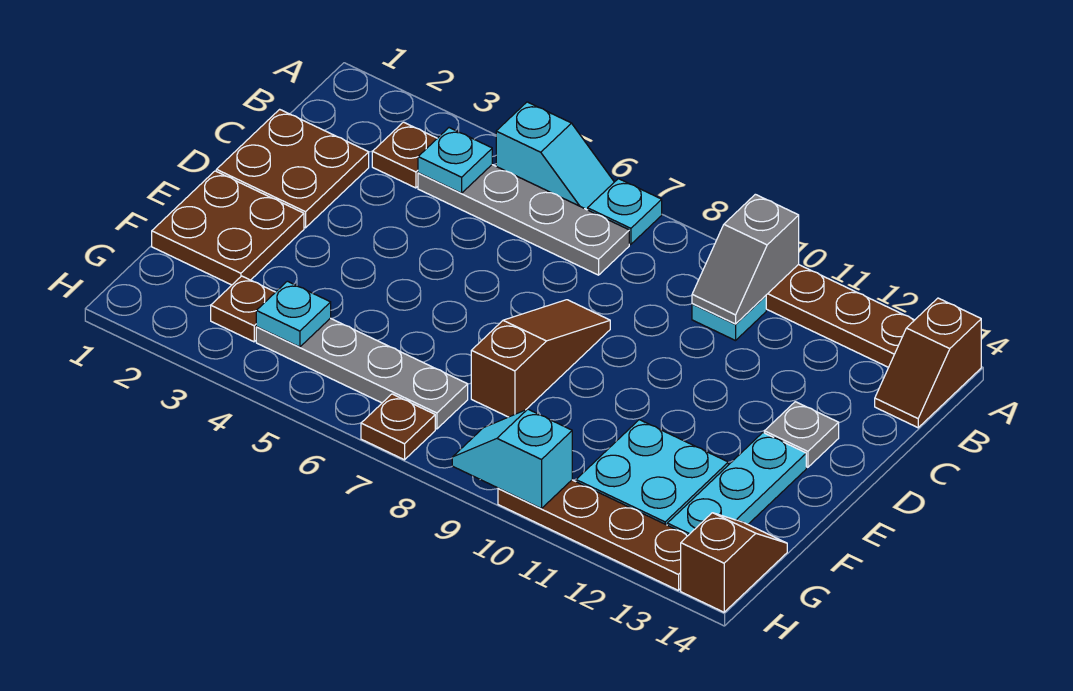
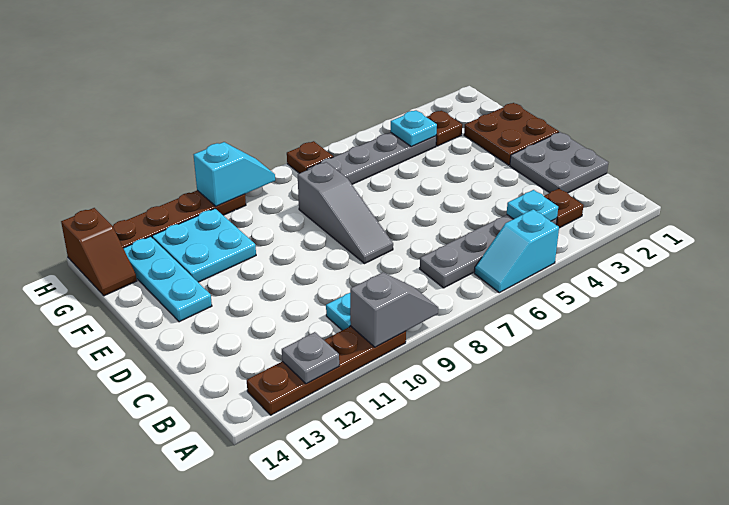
cyan 1x1 plate [588,179,662,244] -> none
grey 1x2 slope [692,194,799,324] -> grey 1x2 slope turned to [350,272,438,347]
brown 1x2 slope [875,298,981,428] -> none
brown 2x2 plate [216,109,369,228] -> grey 2x2 plate [510,132,608,193]
brown 1x3 slope [471,300,610,417] -> grey 1x3 slope [298,162,393,264]
grey 1x1 plate [764,402,839,467] -> grey 1x1 plate moved to [282,332,339,384]

